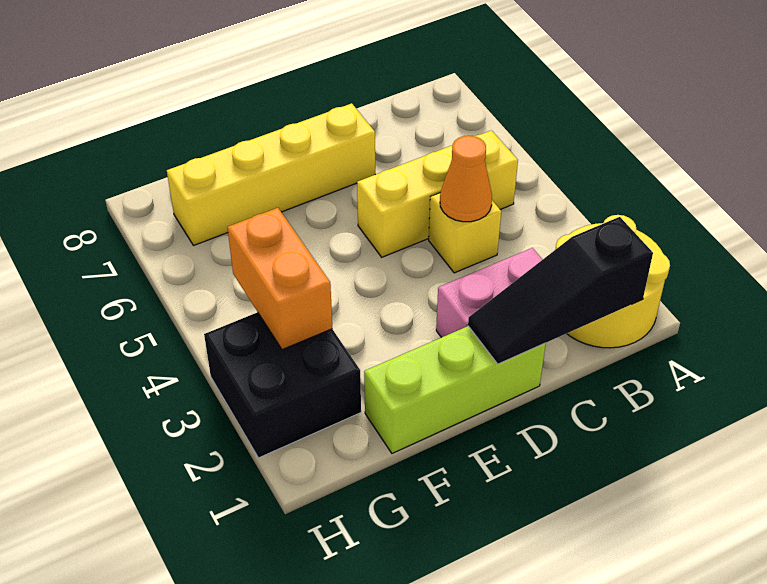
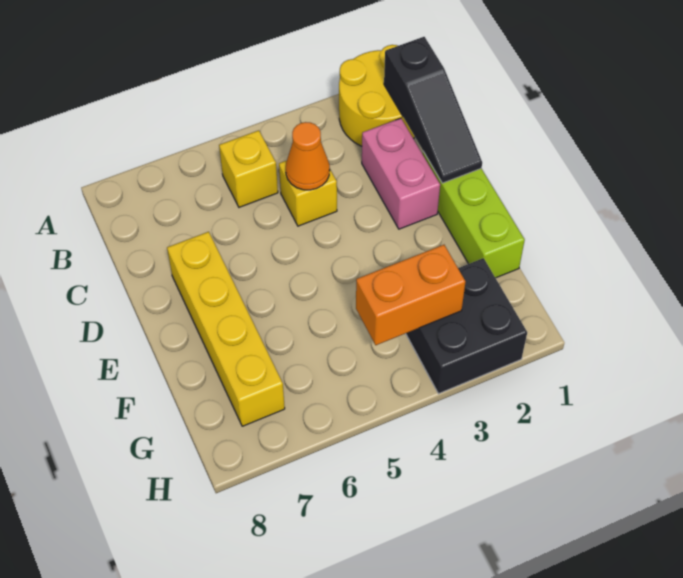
yellow 1x3 brick [357,130,518,257] -> yellow 1x1 brick [219,130,278,207]

